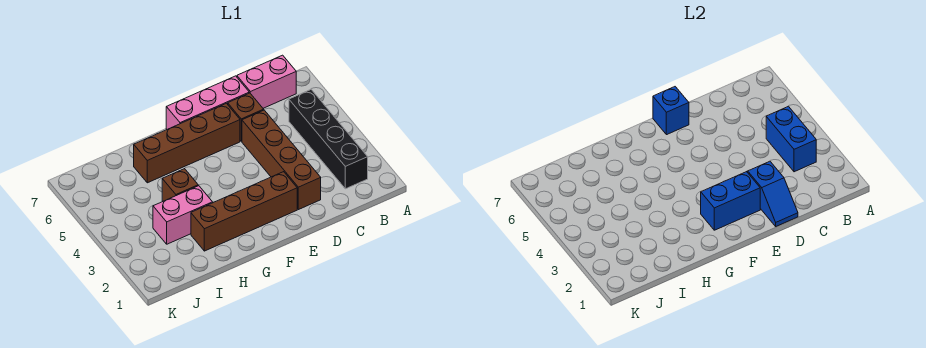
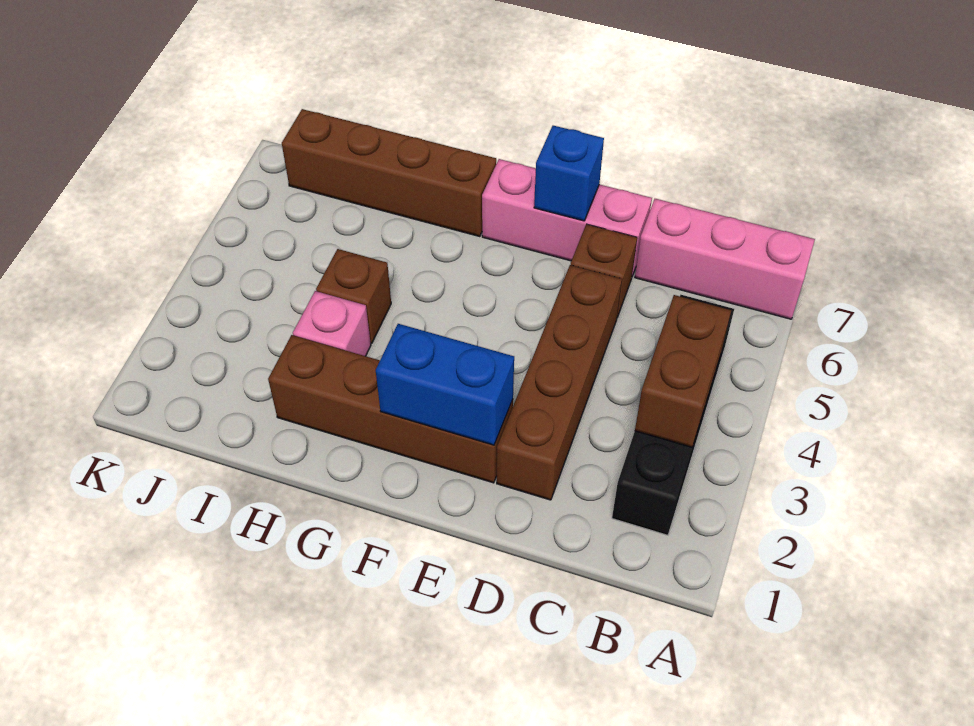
blue 1x2 brick [766,106,816,172] -> brown 1x2 brick [635,295,731,447]
pink 1x2 brick [237,55,296,108] -> pink 1x3 brick [635,199,815,319]
blue 1x2 slope [748,161,798,226] -> none
brown 1x4 brick [134,103,240,183] -> brown 1x4 brick moved to [282,109,496,237]
pink 1x2 brick [153,186,213,244] -> pink 1x1 brick [293,291,371,356]

